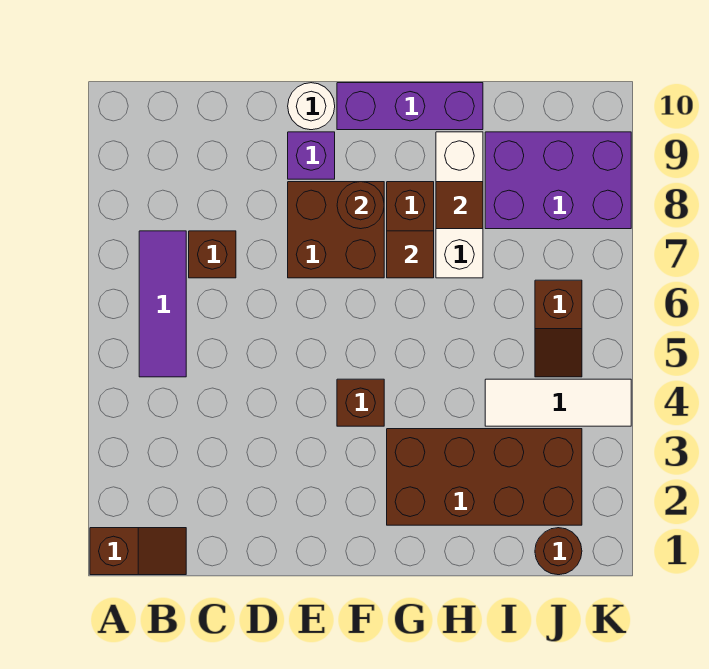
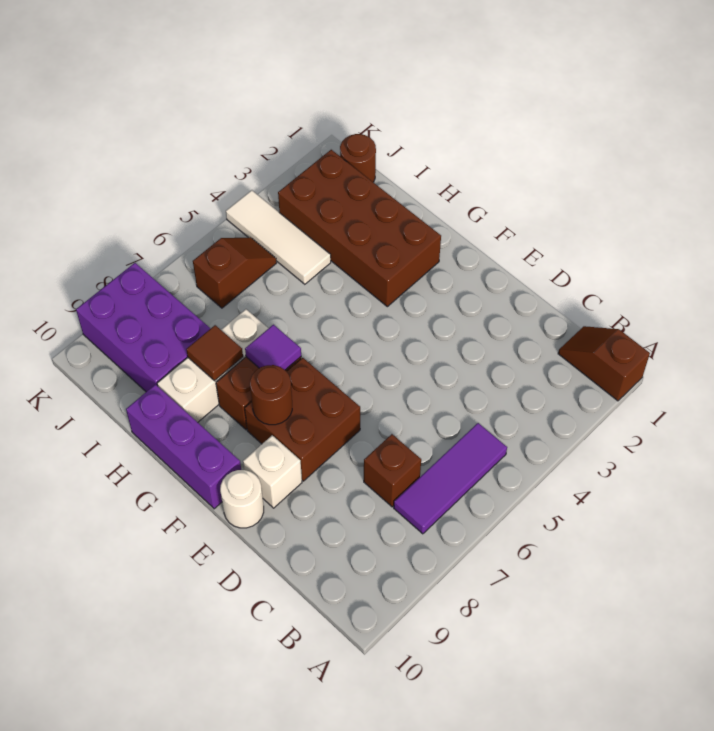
purple 1x1 brick [288,132,335,179] -> white 1x1 brick [243,435,302,508]
brown 1x1 brick [337,379,384,426] -> none
brown 1x1 tile [387,231,434,278] -> purple 1x1 tile [245,325,301,370]

